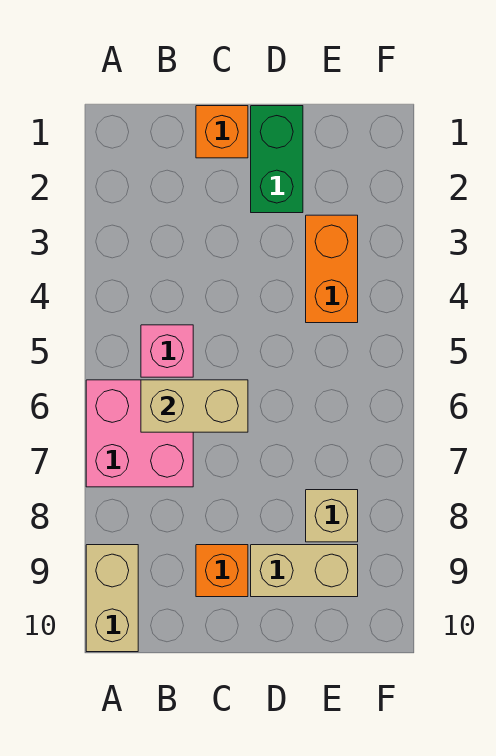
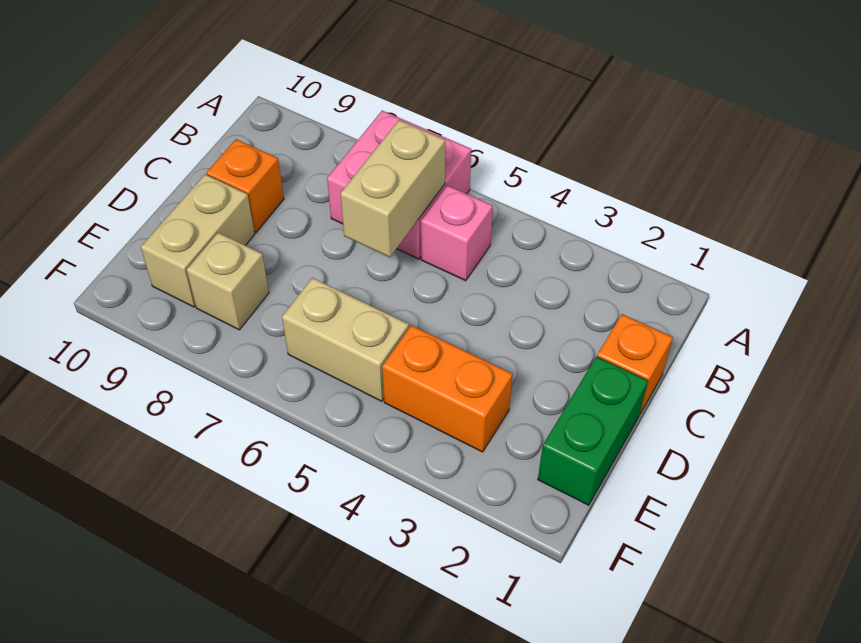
tan 1x2 brick [86,545,138,652] -> tan 1x2 brick moved to [282,278,409,401]
green 1x2 brick [251,106,303,213] -> green 1x2 brick turned to [538,357,648,505]

